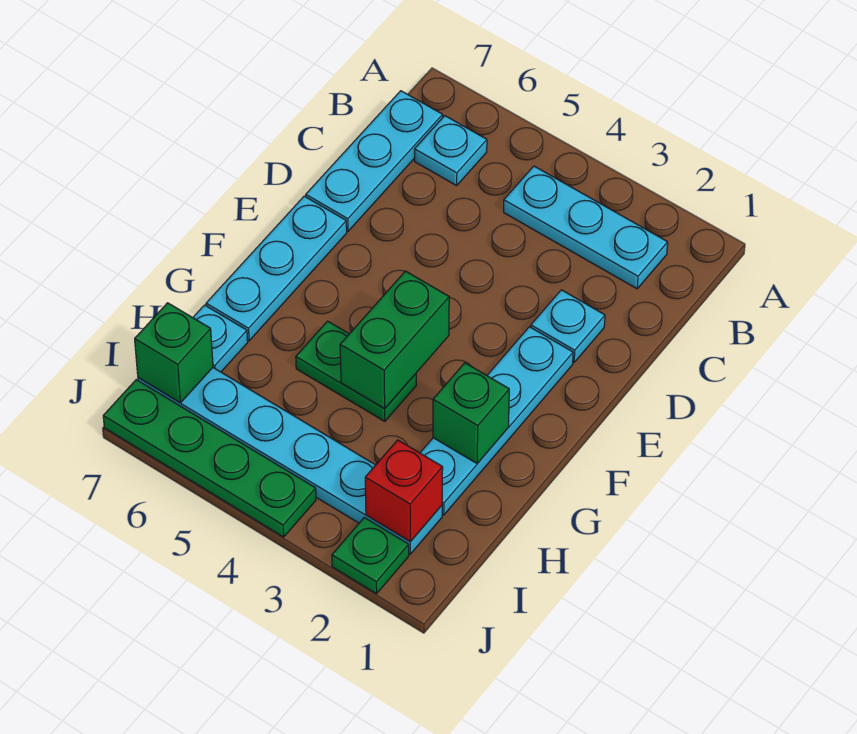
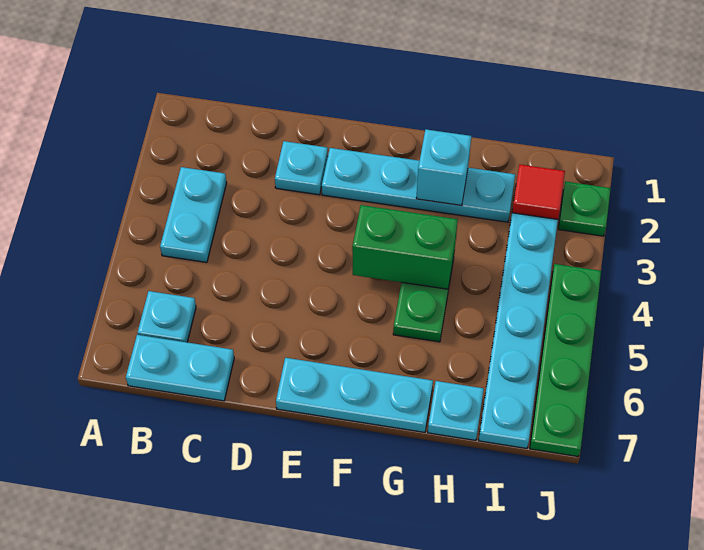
cyan 1x3 plate [504,166,668,289] -> cyan 1x2 plate [160,167,226,262]
cyan 1x3 plate [306,91,443,231] -> cyan 1x2 plate [126,335,234,401]
green 1x1 brick [433,363,509,463] -> cyan 1x1 brick [416,129,471,206]
red 1x1 brick [365,440,443,542] -> red 1x1 tile [512,165,565,219]
green 1x1 brick [135,303,213,403] -> none

